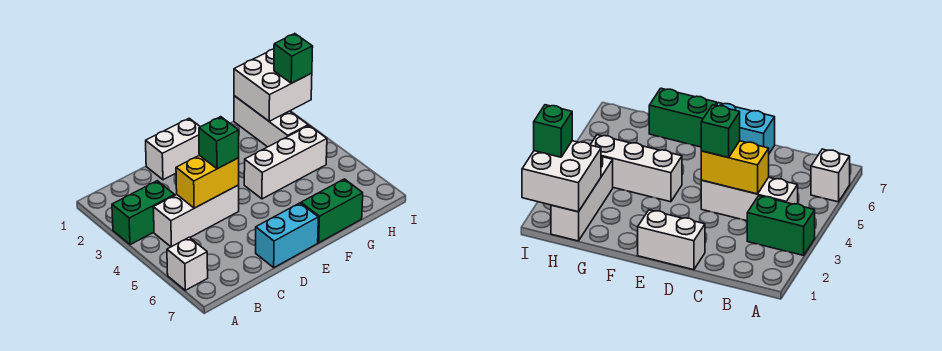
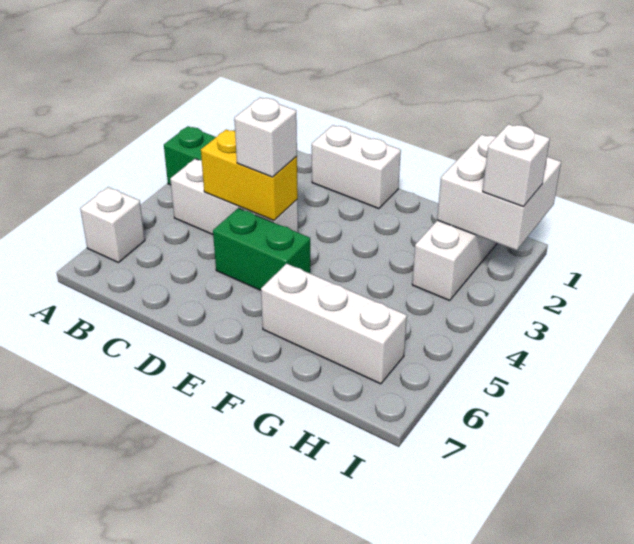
green 1x1 brick [199,117,239,169] -> white 1x1 brick [234,98,297,177]
cyan 1x2 brick [256,203,318,268] -> none
white 1x3 brick [244,126,327,199] -> white 1x3 brick moved to [261,264,407,384]
green 1x2 brick [301,179,363,243] -> green 1x2 brick moved to [213,208,310,290]
green 1x1 brick [274,34,313,83] -> white 1x1 brick [483,124,550,206]

